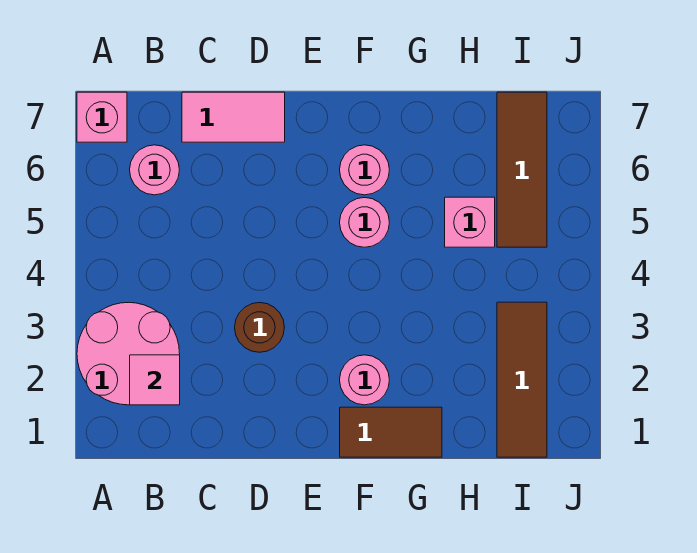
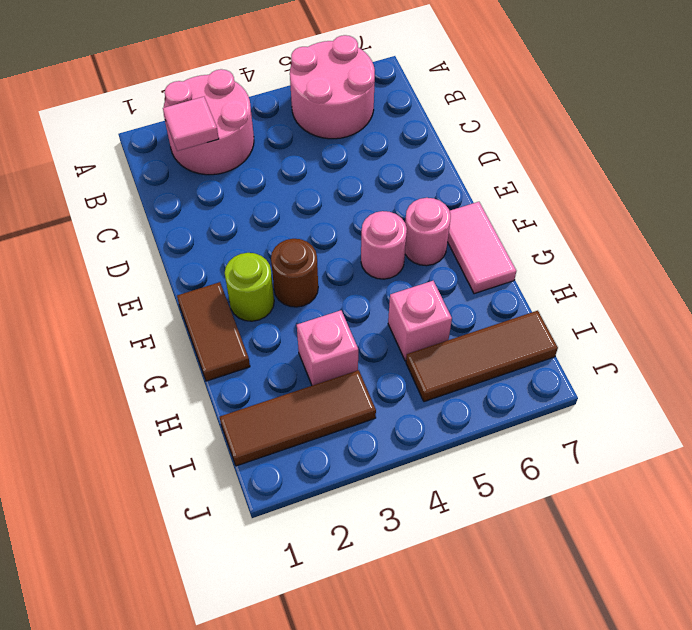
pink 1x1 brick [77,92,127,142] -> pink 1x1 brick moved to [297,310,358,386]
pink 1x1 round brick [130,145,179,195] -> pink 2x2 round brick [290,35,375,139]
pink 1x2 tile [182,92,285,142] -> pink 1x2 tile moved to [447,202,516,294]
brown 1x1 round brick [235,303,284,352] -> brown 1x1 round brick moved to [271,239,318,307]
pink 1x1 round brick [340,355,389,405] -> lime 1x1 round brick [225,253,274,321]

